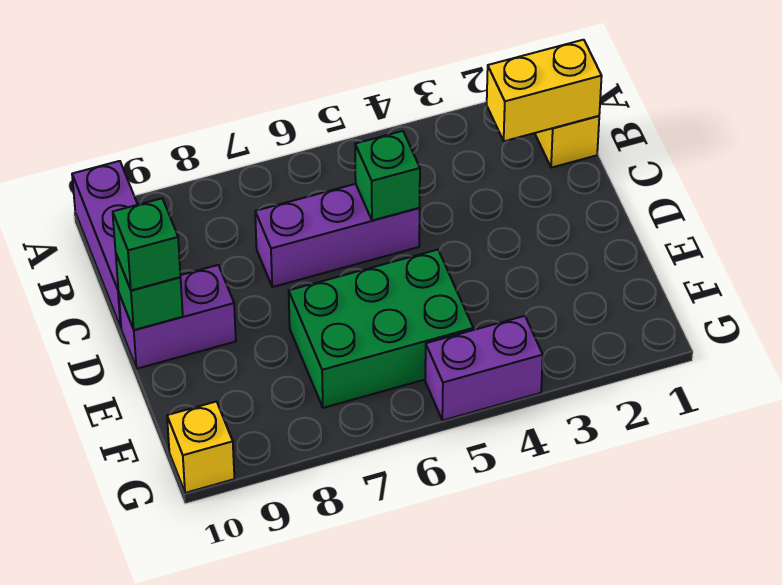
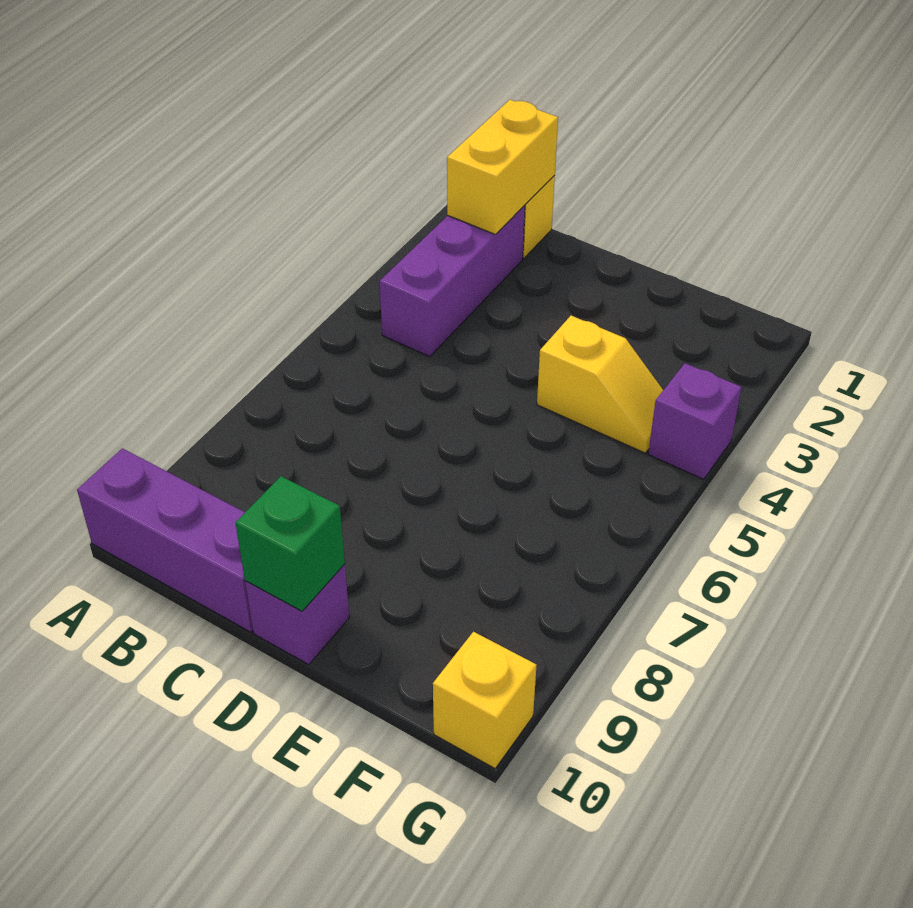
purple 1x3 brick [255,184,420,287] -> purple 1x3 brick moved to [380,205,525,357]
green 1x1 brick [355,131,420,221] -> none
purple 1x2 brick [119,265,236,369] -> purple 1x1 brick [245,564,349,664]
green 1x1 brick [113,198,180,290] -> none
none -> yellow 1x2 slope [537,316,663,453]
green 2x3 brick [289,250,473,408] -> none
purple 1x2 brick [425,316,543,421] -> purple 1x1 brick [648,363,742,479]

